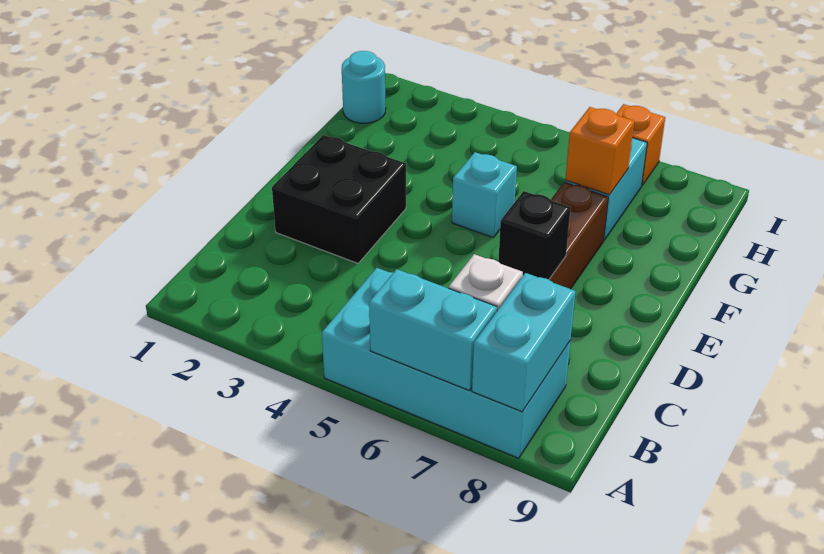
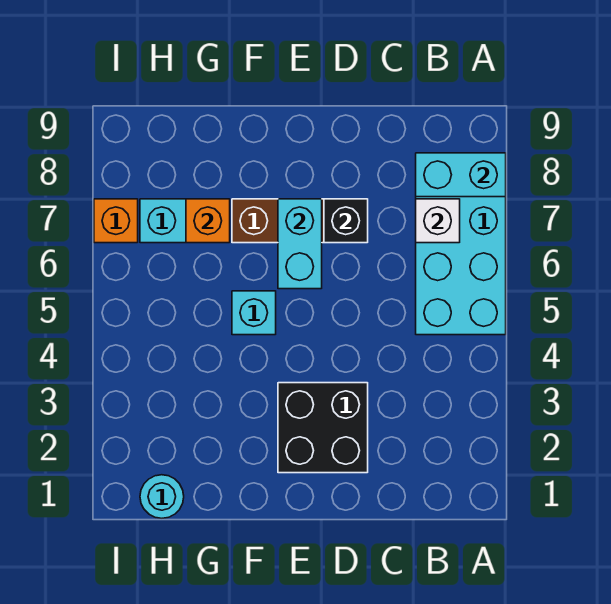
cyan 1x2 brick [369,269,497,390] -> cyan 1x2 brick moved to [278,199,322,289]

